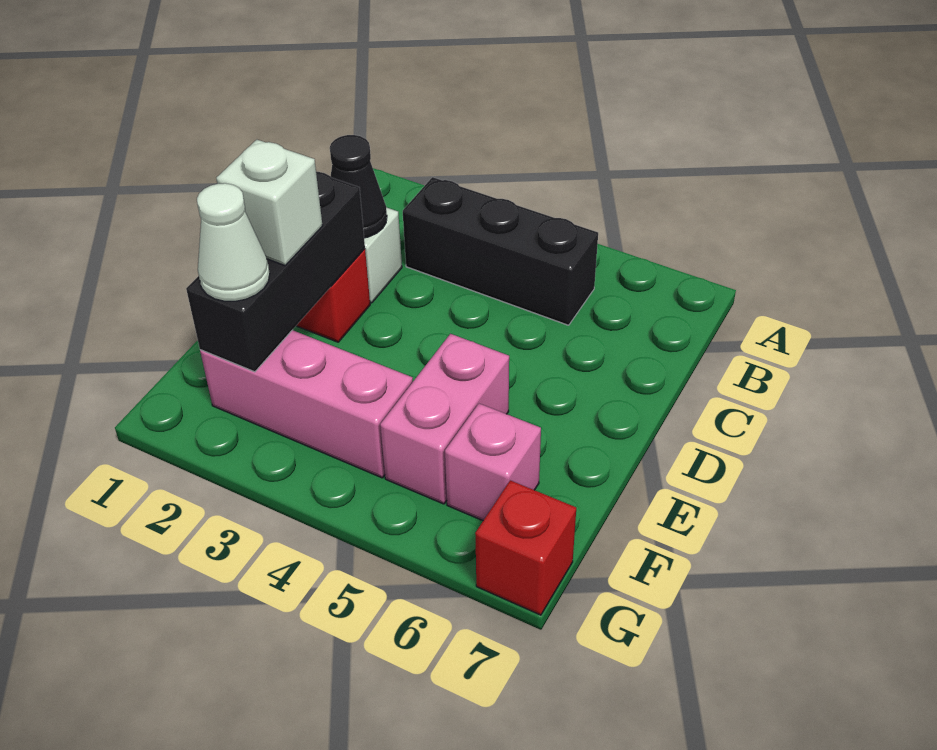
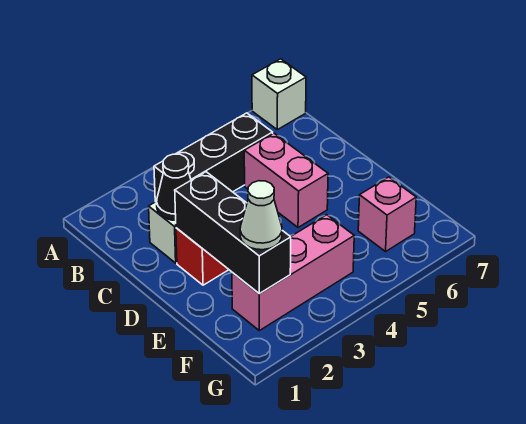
white 1x1 brick [216,140,323,265] -> white 1x1 brick moved to [252,59,306,130]
pink 1x2 brick [380,334,509,504] -> pink 1x2 brick moved to [244,133,328,227]
red 1x1 brick [475,480,576,615] -> none

